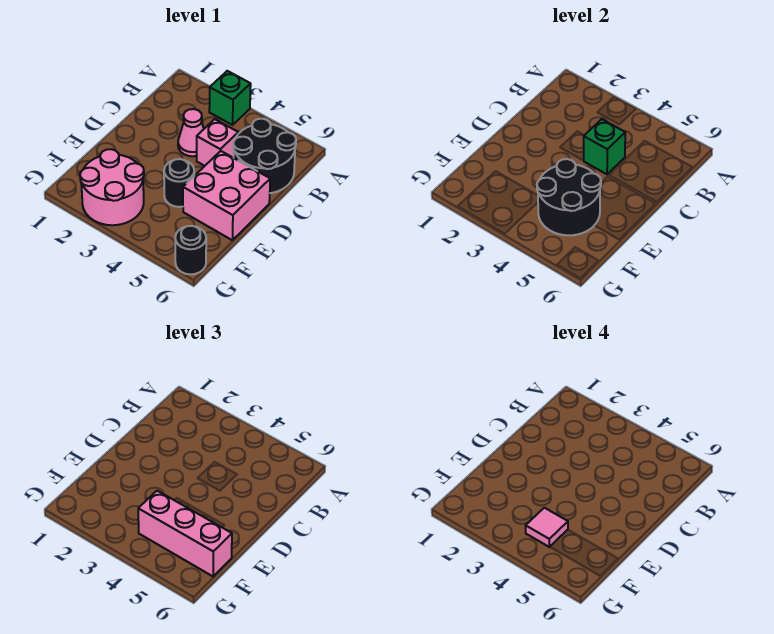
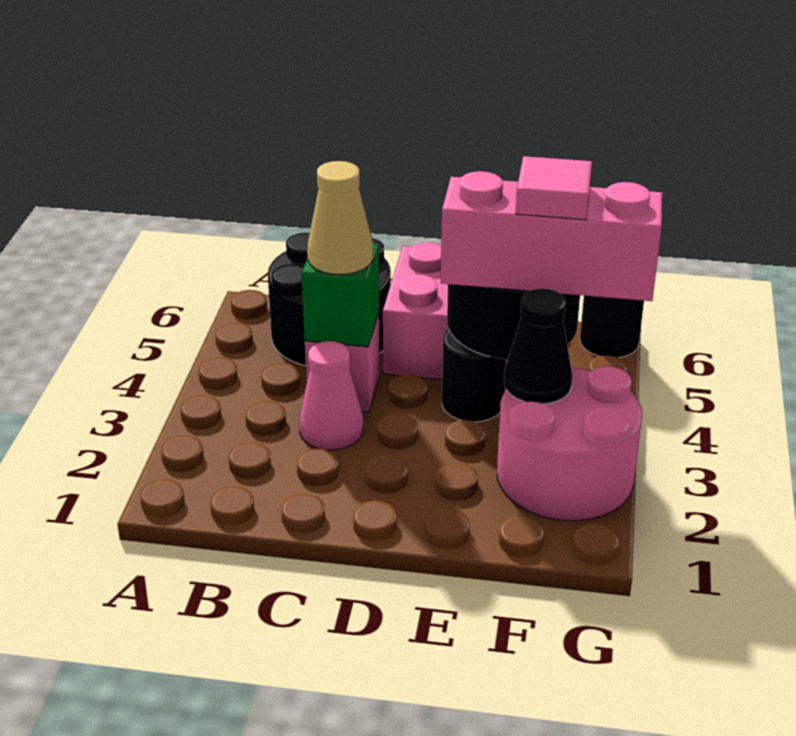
green 1x1 brick [209,71,251,125] -> none
none -> tan 1x1 cone [307,161,373,274]
none -> black 1x1 cone [504,289,572,404]
pink 1x3 brick [138,491,232,576] -> pink 1x3 brick turned to [441,171,662,301]

